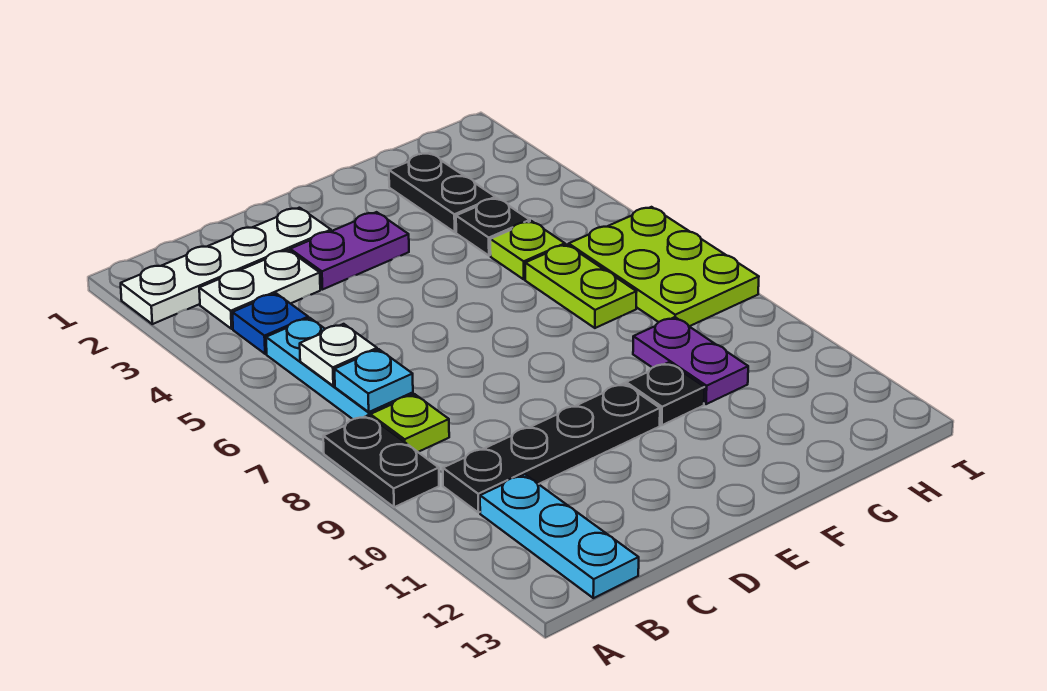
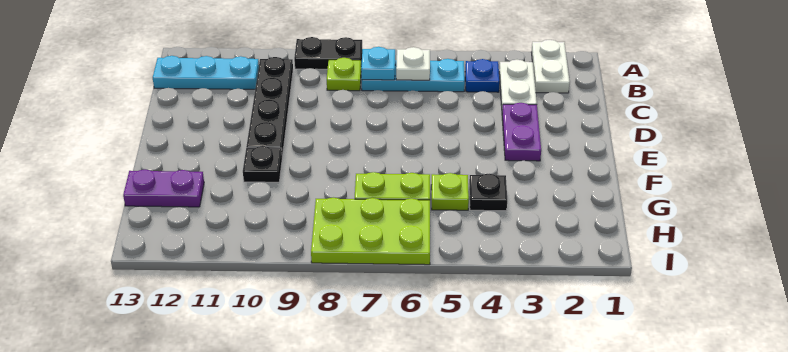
white 1x4 plate [121,208,331,324] -> white 1x2 plate [532,40,570,93]
black 1x2 plate [389,153,495,232] -> none
purple 1x2 plate [633,317,748,404] -> purple 1x2 plate moved to [123,169,204,207]

